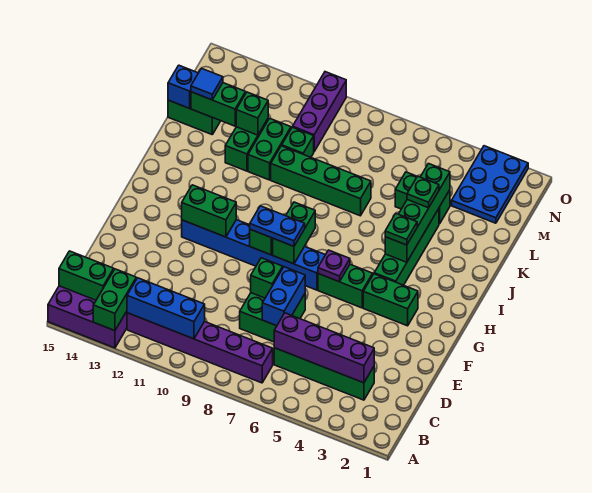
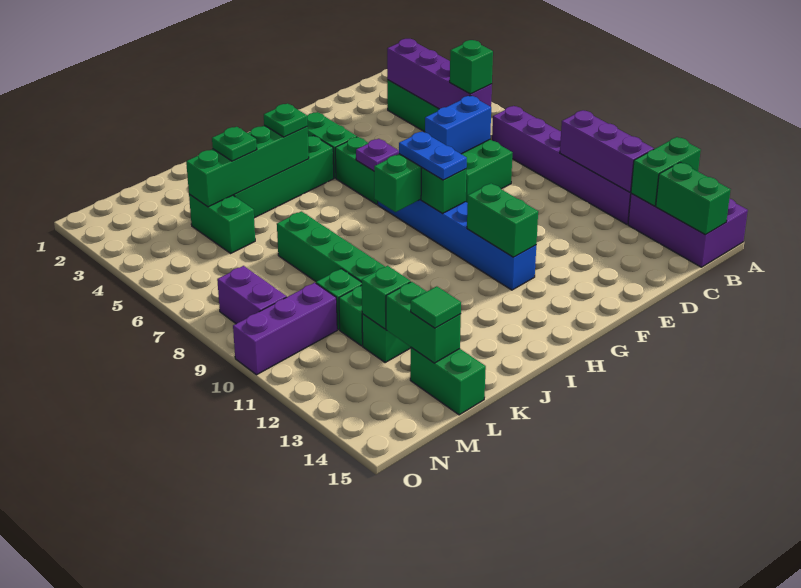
blue 1x3 brick [127,278,205,339] -> purple 1x3 brick [560,111,654,192]
green 1x1 brick [251,258,283,298] -> green 1x1 brick moved to [450,40,493,94]
blue 1x1 tile [191,68,223,100] -> green 1x1 tile [411,286,461,328]
blue 1x1 brick [168,65,198,108] -> none
blue 2x3 plate [452,146,528,223] -> none
none -> purple 1x2 brick [217,266,287,324]

